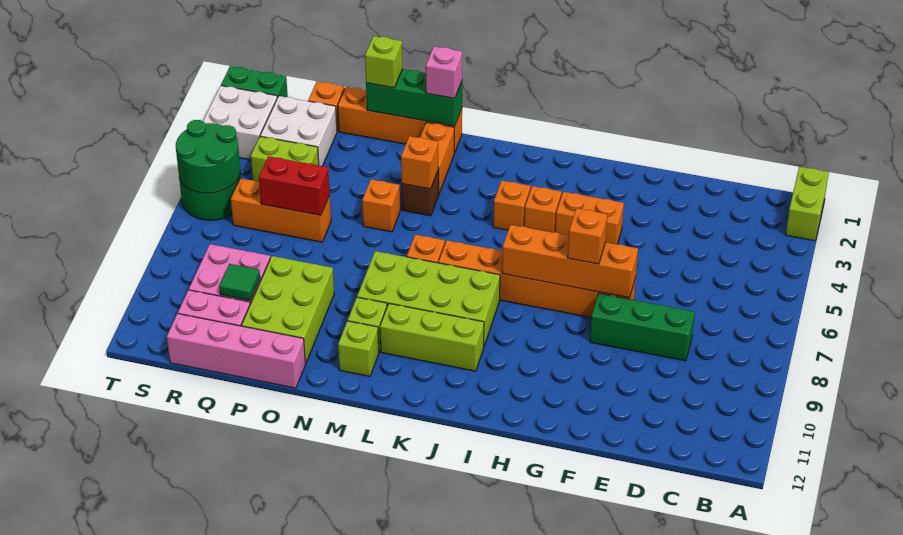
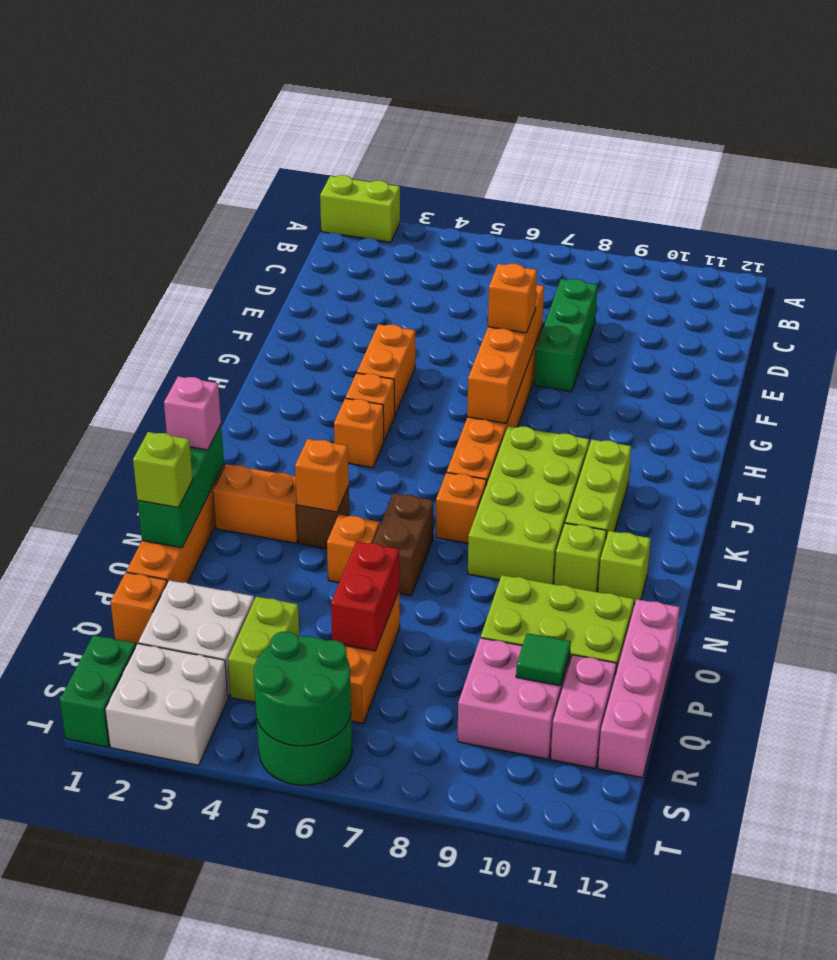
none -> brown 1x2 brick [373,493,433,596]

